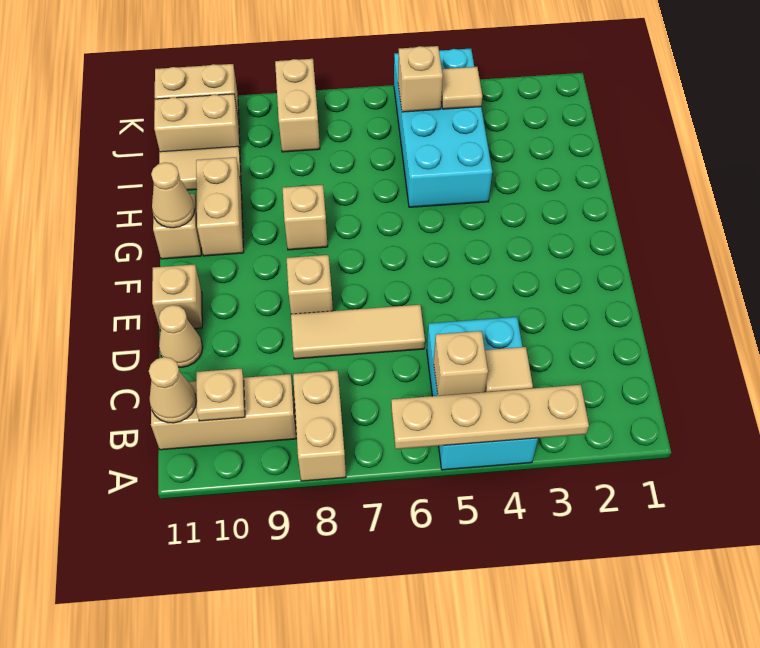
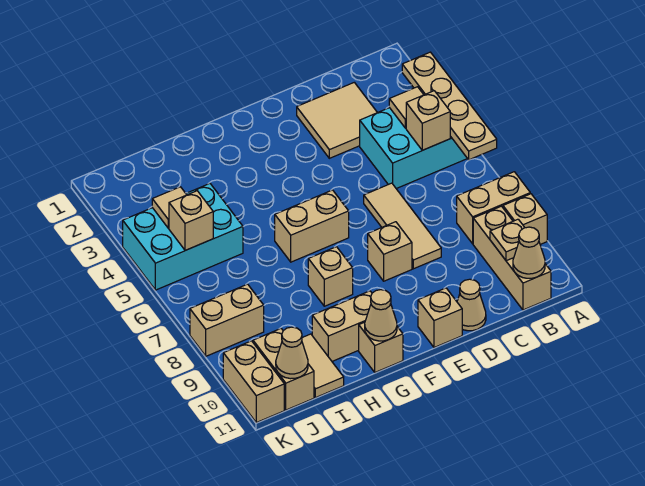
none -> tan 1x1 brick [503,194,547,244]
none -> tan 2x2 tile [297,82,377,158]
none -> tan 1x2 brick [275,190,349,262]
cyan 2x4 brick [394,49,492,207] -> cyan 2x3 brick [123,184,243,290]
none -> tan 1x1 cone [276,327,308,379]

